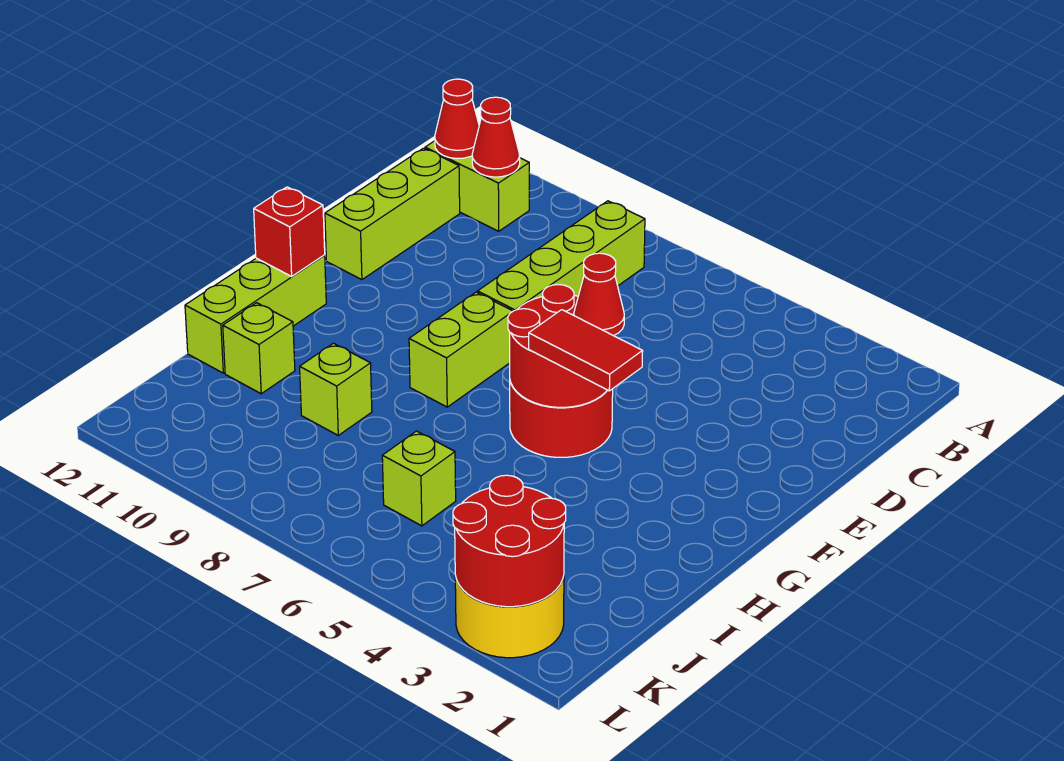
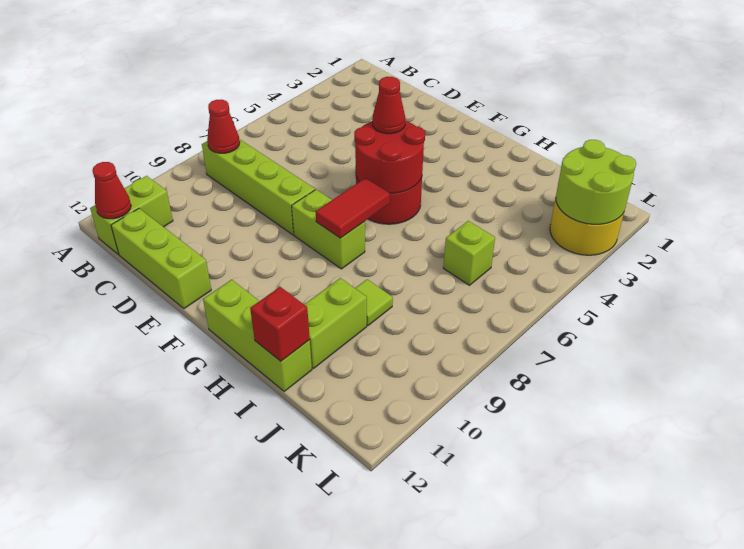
red 1x1 cone [472,97,520,177] -> red 1x1 cone moved to [207,99,240,153]
red 1x2 tile [529,310,643,391] -> red 1x2 tile moved to [316,178,390,238]
red 1x1 brick [254,187,325,276] -> red 1x1 brick moved to [250,287,310,361]
lime 1x1 brick [300,343,372,435] -> lime 1x1 tile [355,279,393,326]
lime 1x1 brick [223,303,295,394] -> lime 1x2 brick [304,278,367,368]
red 2x2 round brick [453,475,566,607] -> lime 2x2 round brick [556,140,636,224]

